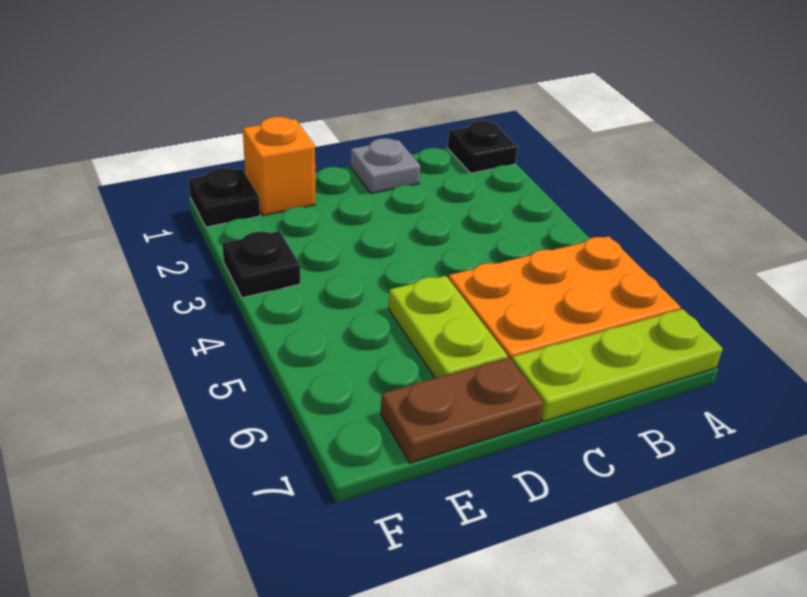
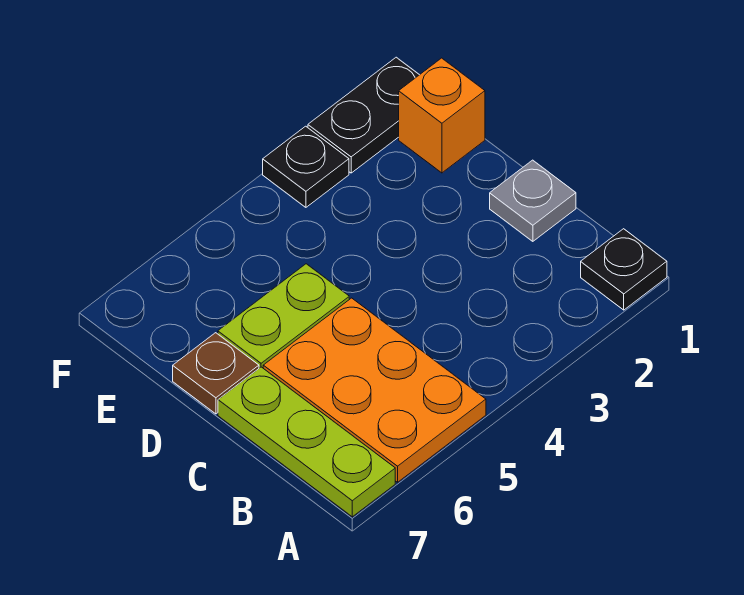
brown 1x2 plate [381,358,544,463] -> brown 1x1 plate [173,333,259,414]
black 1x1 plate [189,168,260,227] -> black 1x2 plate [308,57,419,173]

